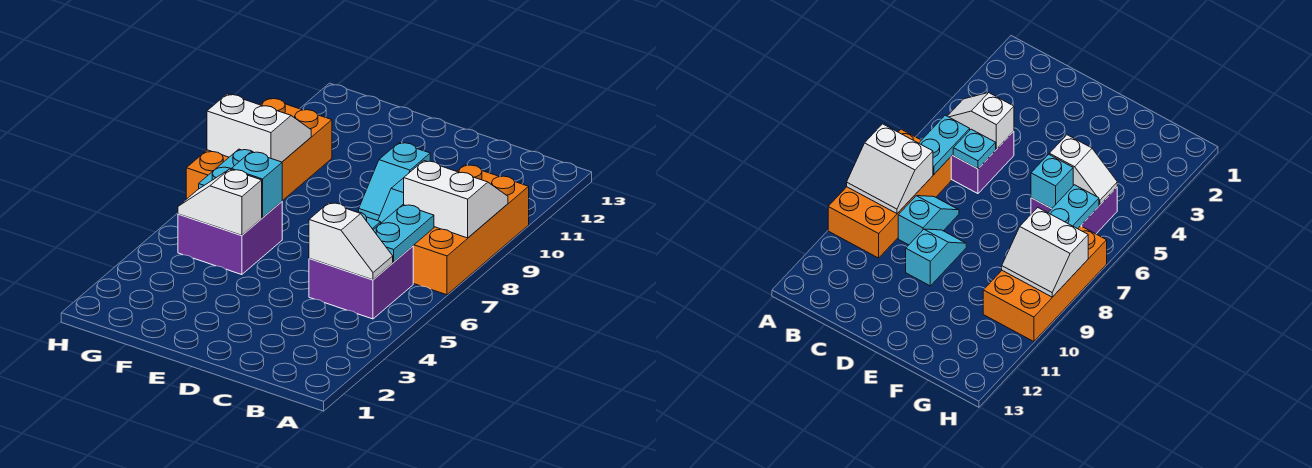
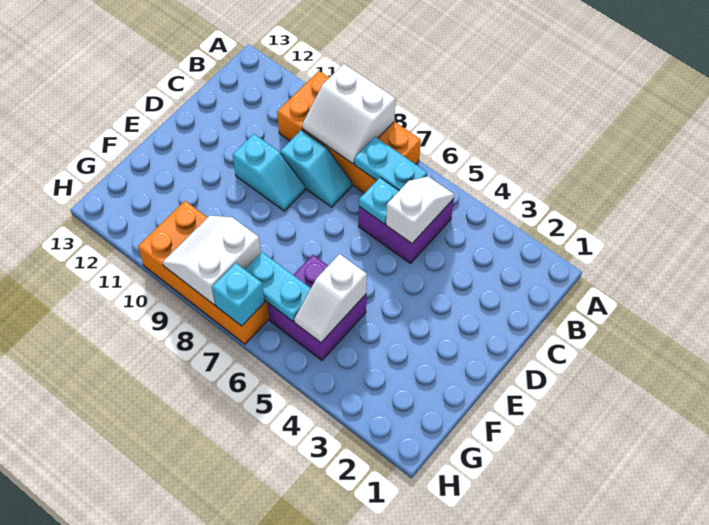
white 2x2 slope [404,161,508,238] -> white 2x2 slope turned to [302,64,396,164]
cyan 1x1 brick [231,152,282,218] -> cyan 1x1 brick moved to [212,263,265,326]

